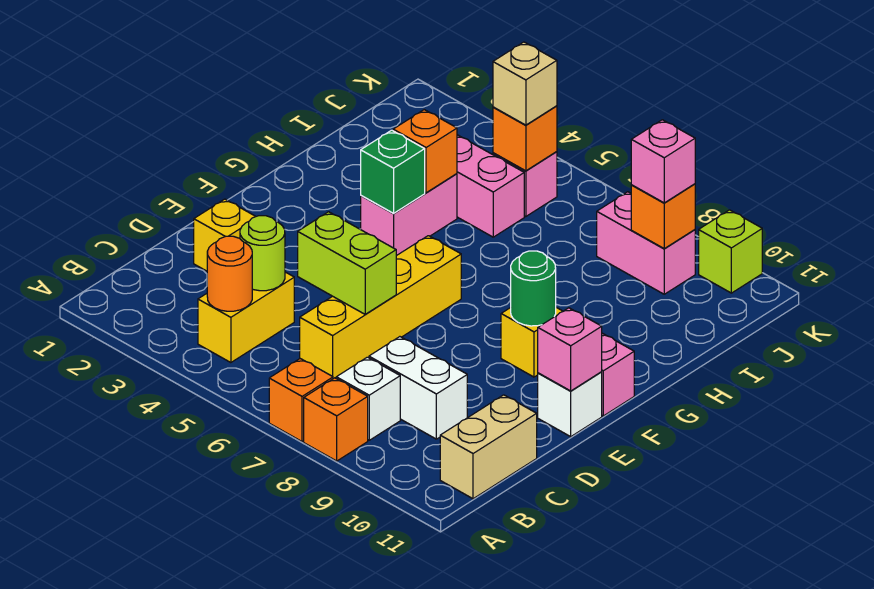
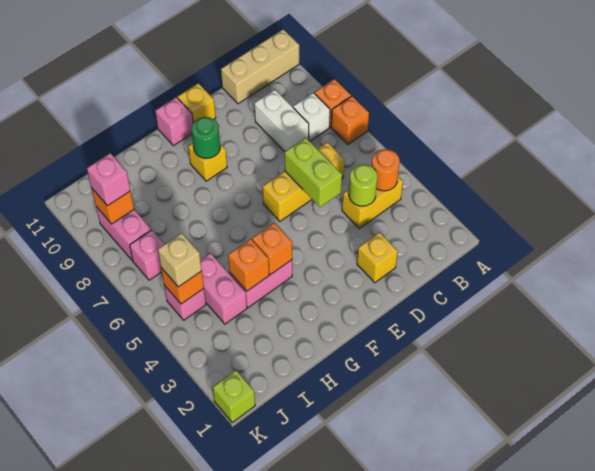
tan 1x2 brick [440,395,537,499] -> tan 1x3 brick [221,29,299,104]
yellow 1x4 brick [300,236,461,379] -> yellow 1x3 brick [263,142,344,221]
white 1x1 brick [538,372,602,437] -> yellow 1x1 brick [178,83,216,123]
pink 1x1 brick [538,308,602,391] -> pink 1x1 brick moved to [130,230,165,280]
green 1x1 brick [361,130,425,213] -> orange 1x1 brick [252,223,292,275]
lime 1x1 brick [699,210,762,293] -> lime 1x1 brick moved to [213,370,255,422]

